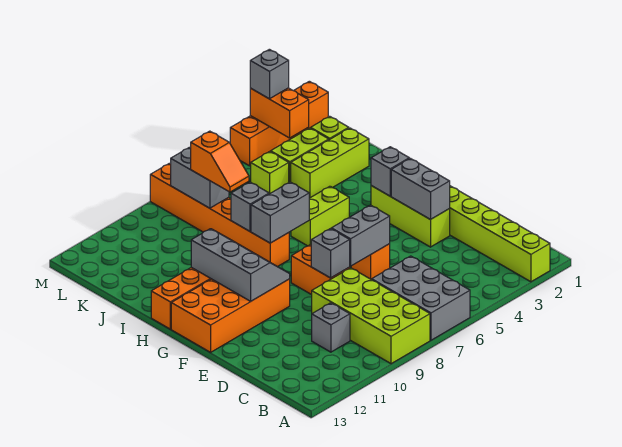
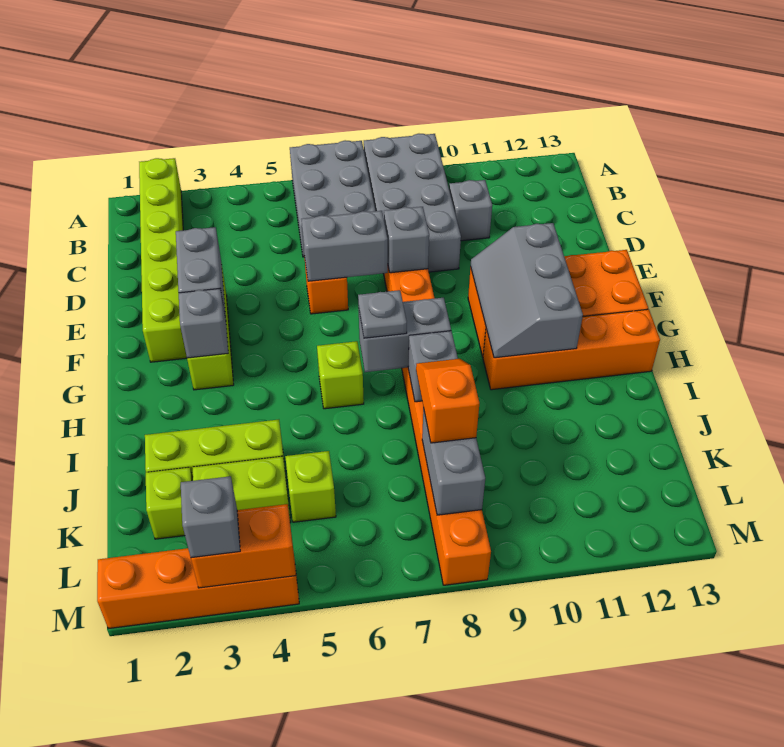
lime 2x4 brick [312,268,430,364] -> grey 2x4 brick [364,134,461,274]
lime 1x2 brick [291,186,349,246] -> lime 1x1 brick [317,341,364,409]
none -> grey 1x1 plate [358,290,407,338]
orange 1x2 brick [250,88,309,138] -> orange 1x2 brick turned to [191,504,296,588]

